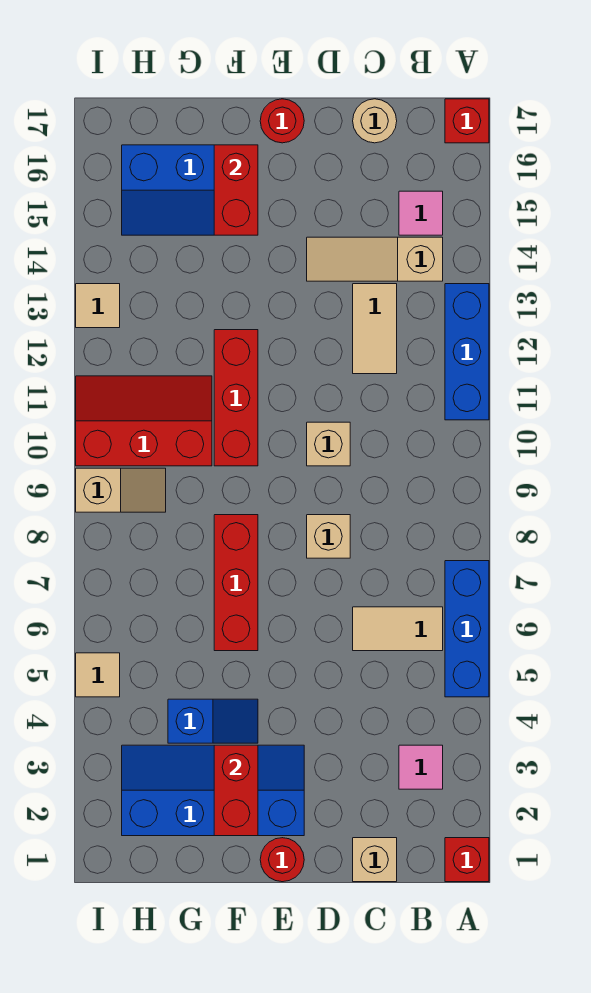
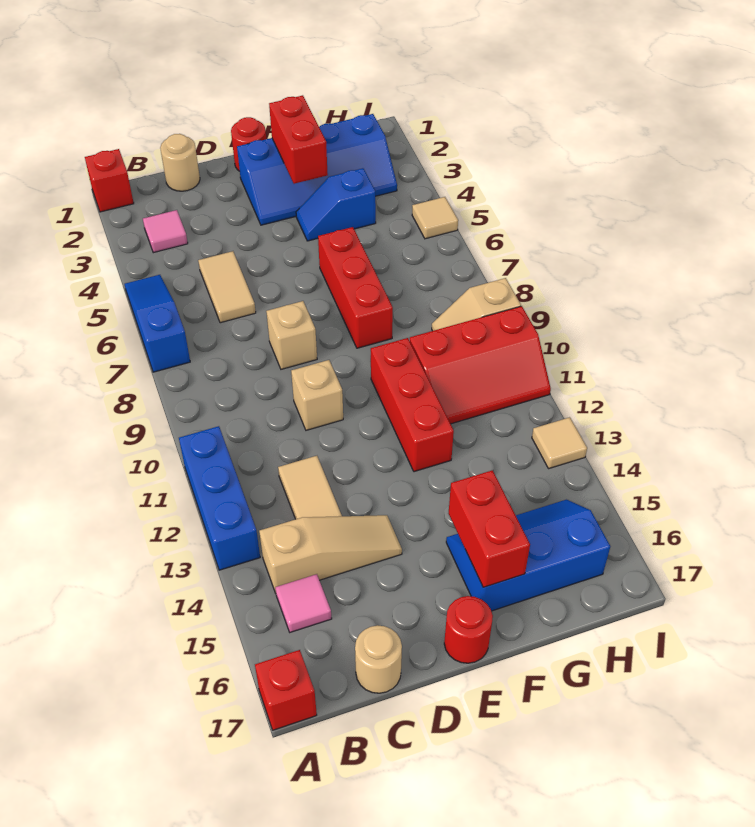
blue 1x3 brick [445,561,489,697] -> blue 1x3 slope [124,275,190,372]
tan 1x2 tile [353,607,443,651] -> tan 1x2 tile turned to [198,251,256,323]
tan 1x1 brick [353,838,397,882] -> tan 1x1 round brick [160,134,200,191]

